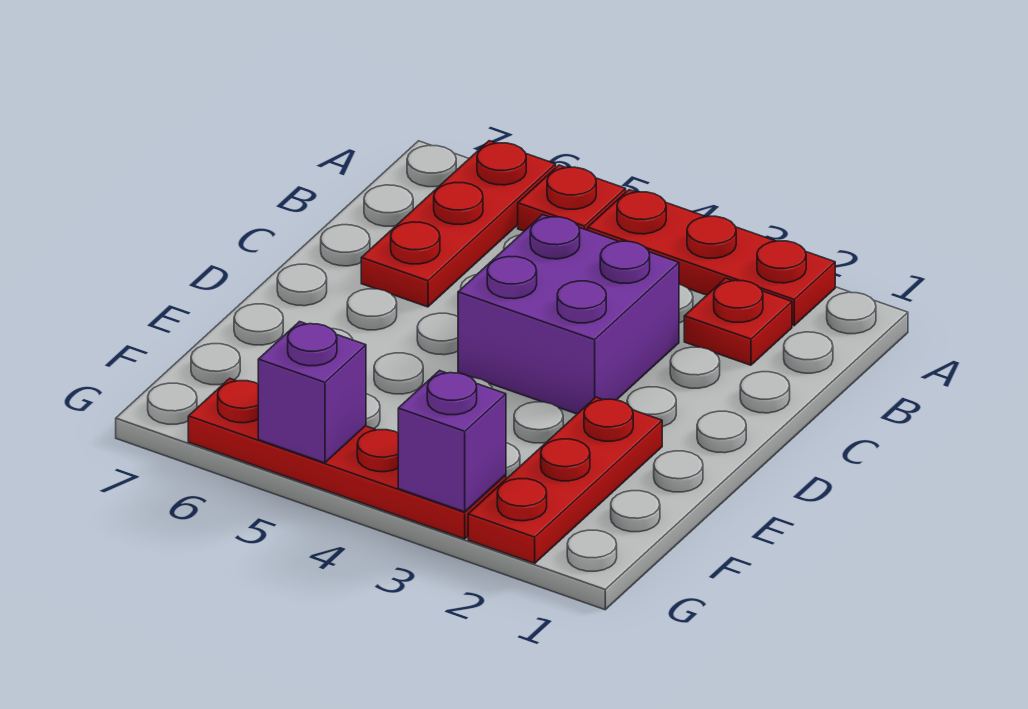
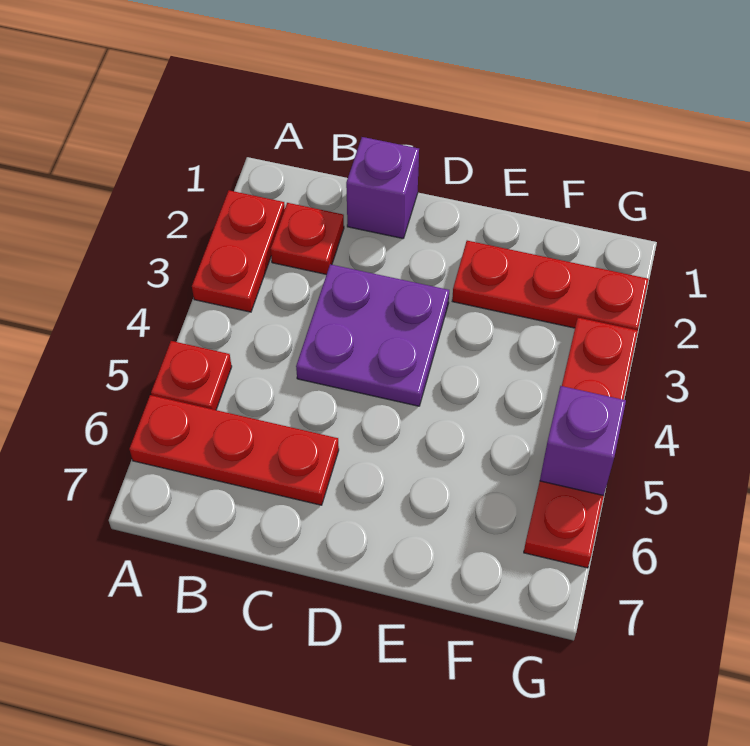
red 1x3 plate [588,190,835,326] -> red 1x2 plate [192,190,285,312]
purple 2x2 brick [458,215,679,414] -> purple 2x2 plate [296,264,449,406]
purple 1x1 brick [398,371,506,512] -> purple 1x1 brick moved to [346,137,419,239]

